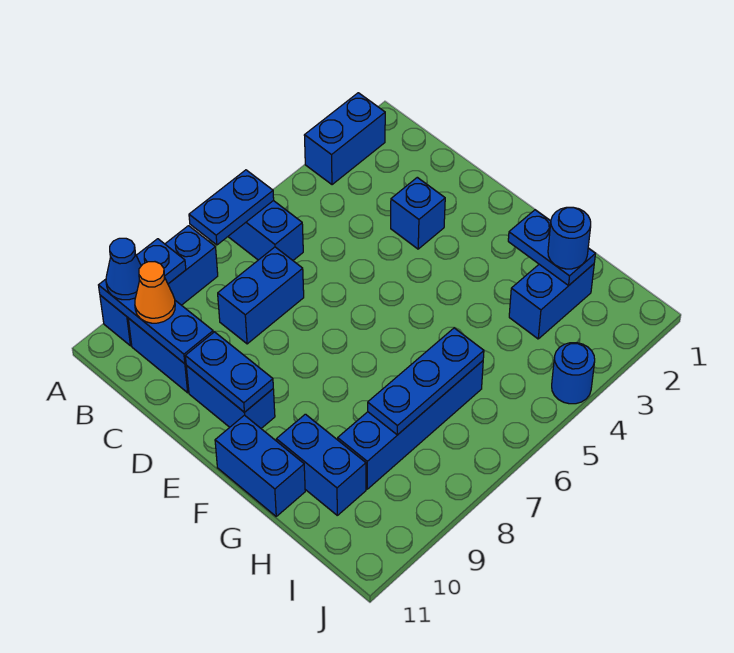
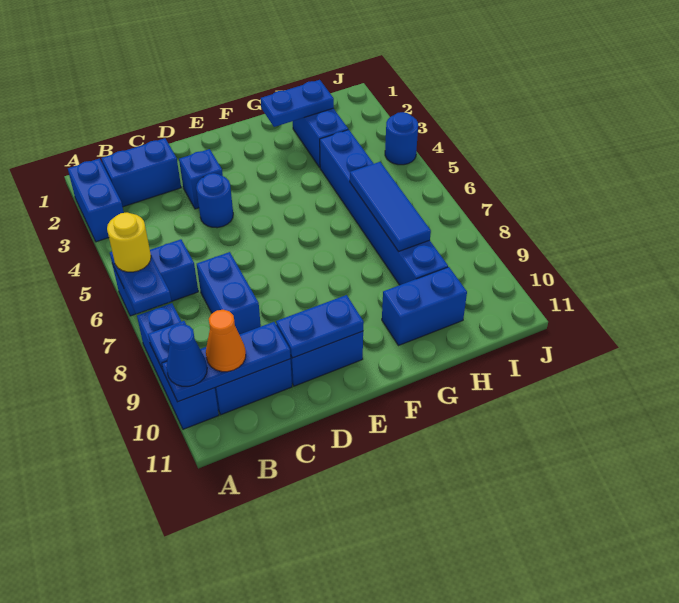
none -> yellow 1x1 round brick [107,213,151,272]
blue 1x2 brick [215,415,305,516] -> blue 1x2 brick moved to [101,138,181,207]
blue 1x1 round brick [548,207,591,269] -> blue 1x1 round brick moved to [196,173,233,228]
blue 1x4 brick [338,361,483,489] -> blue 1x6 brick [320,130,448,285]
blue 1x3 plate [368,328,484,435] -> blue 1x3 tile [350,162,431,251]

